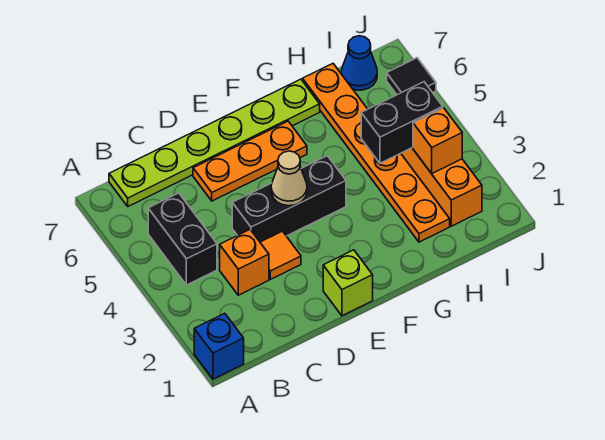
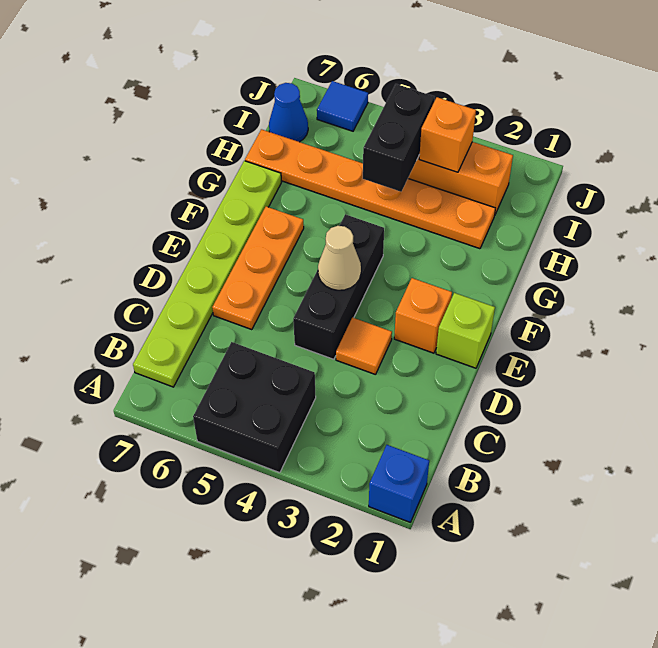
black 1x2 brick [148,193,217,285] -> black 2x2 brick [193,342,316,473]
orange 1x1 brick [220,230,269,295] -> orange 1x1 brick moved to [394,278,452,353]
black 1x1 tile [387,58,436,95] -> blue 1x1 tile [317,81,368,131]

